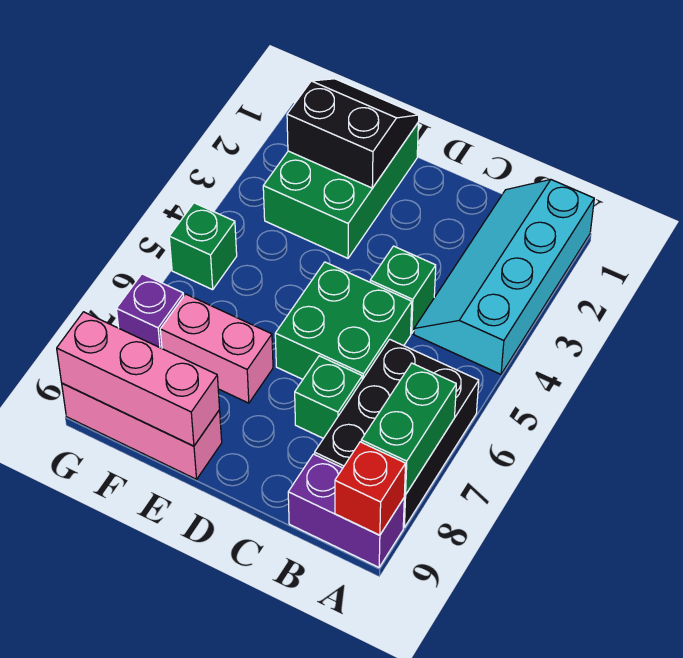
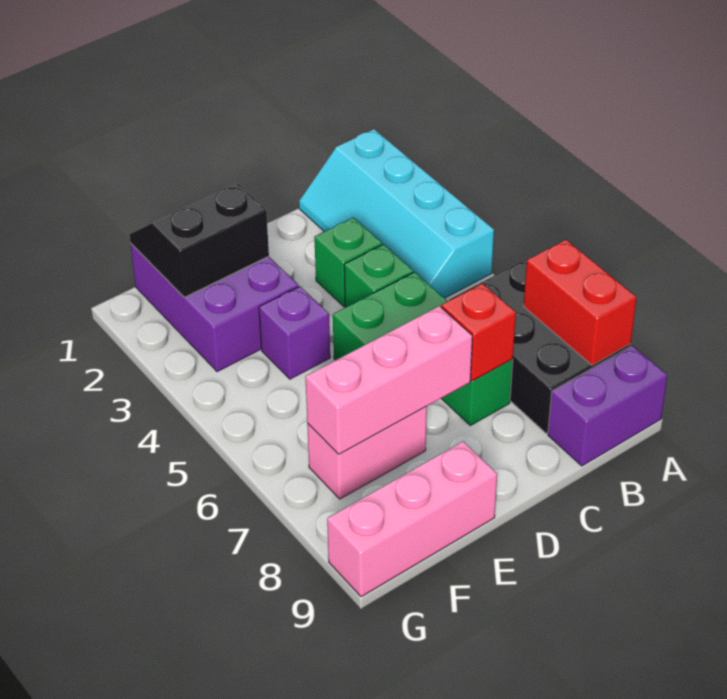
green 1x2 brick [361,363,456,495] -> red 1x2 brick [524,239,637,365]
red 1x1 brick [335,442,406,535] -> red 1x1 brick moved to [441,283,516,381]
green 2x3 brick [263,123,418,258] -> purple 2x3 brick [131,244,299,372]
pink 1x3 brick [57,312,220,446] -> pink 1x3 brick moved to [305,306,472,454]
green 1x1 brick [169,203,237,290] -> green 1x1 brick moved to [314,217,382,307]
purple 1x1 brick [117,274,184,348] -> purple 1x1 brick moved to [259,286,330,379]

